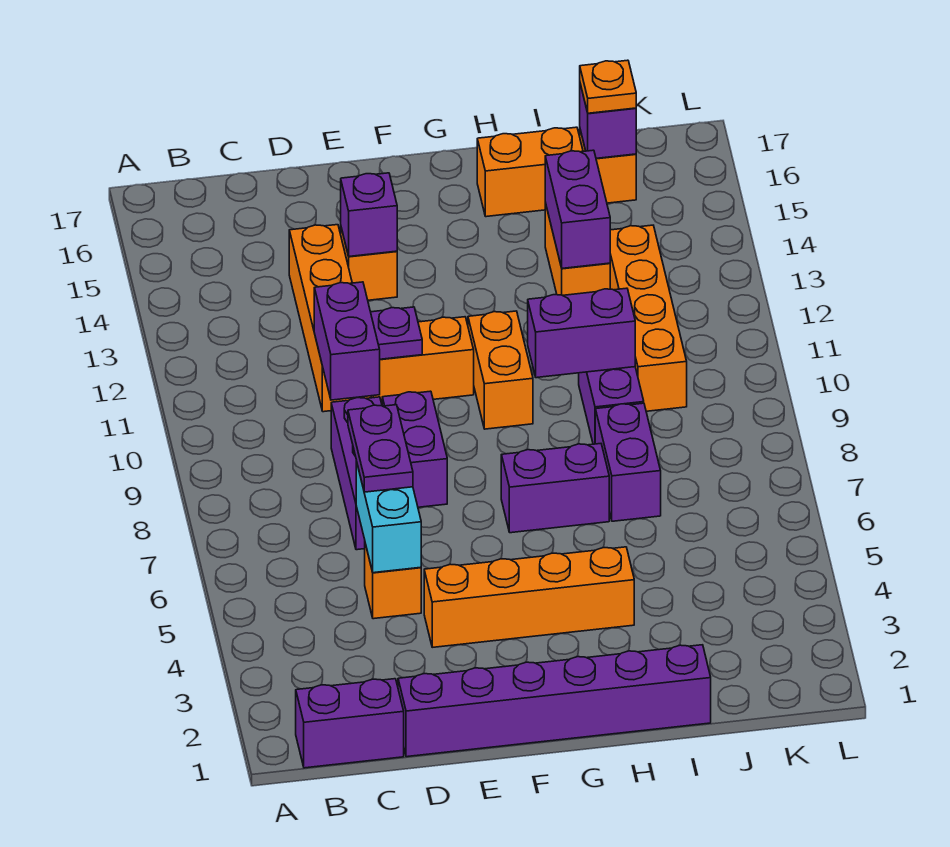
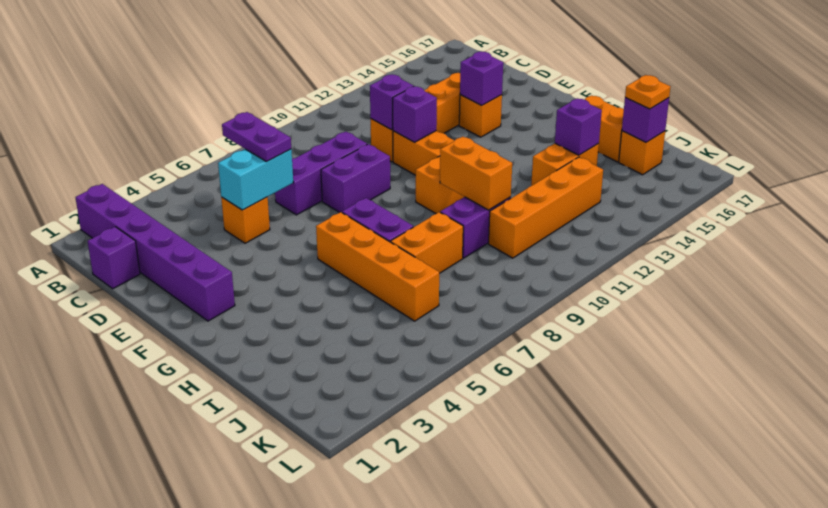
purple 1x2 brick [296,679,404,768] -> purple 1x1 brick [88,227,140,289]
purple 1x6 brick [398,645,711,757] -> purple 1x6 brick moved to [75,184,235,321]
purple 1x2 plate [348,405,413,492] -> purple 1x2 plate turned to [222,112,291,161]
purple 1x2 brick [314,282,380,400] -> purple 1x1 brick [370,75,414,130]
orange 1x4 brick [424,547,634,647] -> orange 1x4 brick moved to [316,212,439,321]
purple 1x1 plate [371,307,422,359] -> purple 1x1 brick [393,86,437,142]
purple 1x2 brick [528,288,635,378] -> orange 1x2 brick [440,137,512,210]
purple 1x2 brick [595,403,661,521] -> orange 1x2 brick [391,212,463,273]
purple 1x2 brick [545,150,610,268] -> purple 1x1 brick [555,98,602,155]

